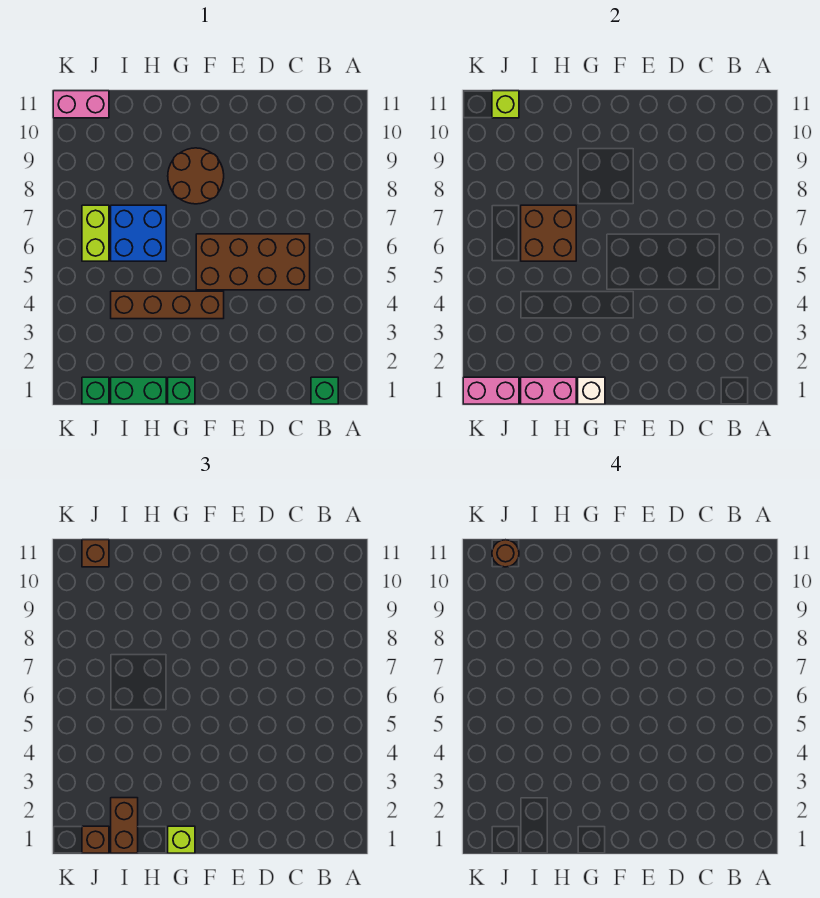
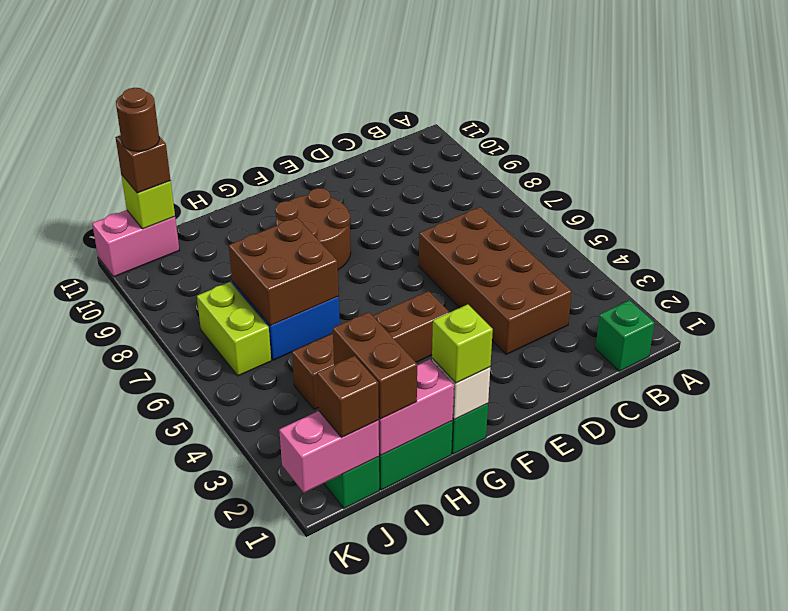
brown 2x4 brick [196,234,310,290] -> brown 2x4 brick turned to [419,207,572,354]

